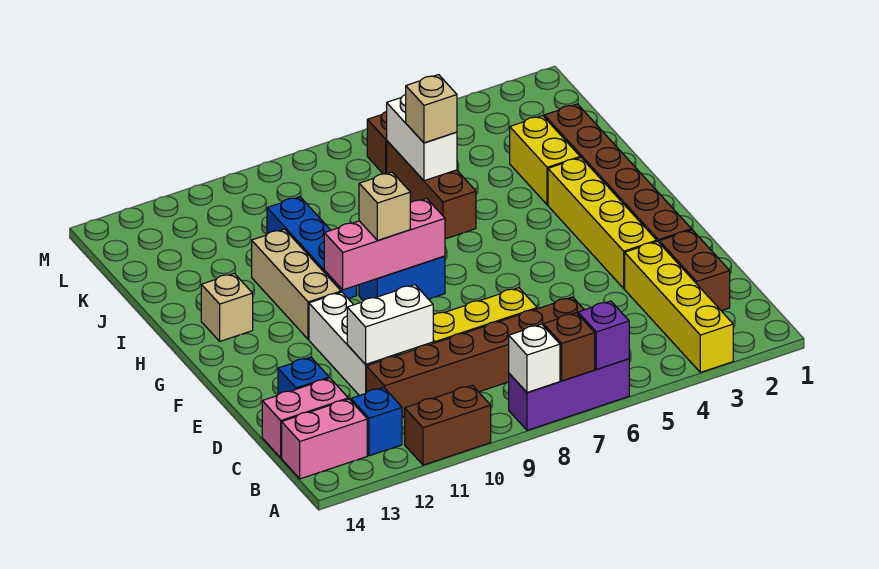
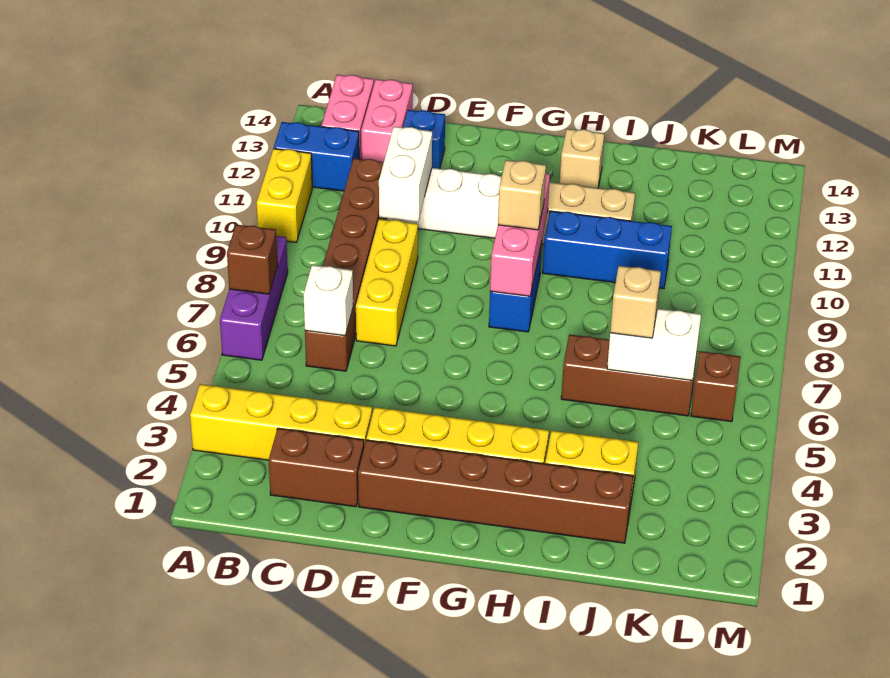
purple 1x1 brick [578,301,629,369] -> none
white 1x1 brick [509,324,560,392] -> white 1x1 brick moved to [304,265,353,336]
brown 1x2 brick [405,385,491,465] -> yellow 1x2 brick [257,149,312,242]
blue 1x1 brick [351,388,402,456] -> blue 1x2 brick [274,122,359,191]

